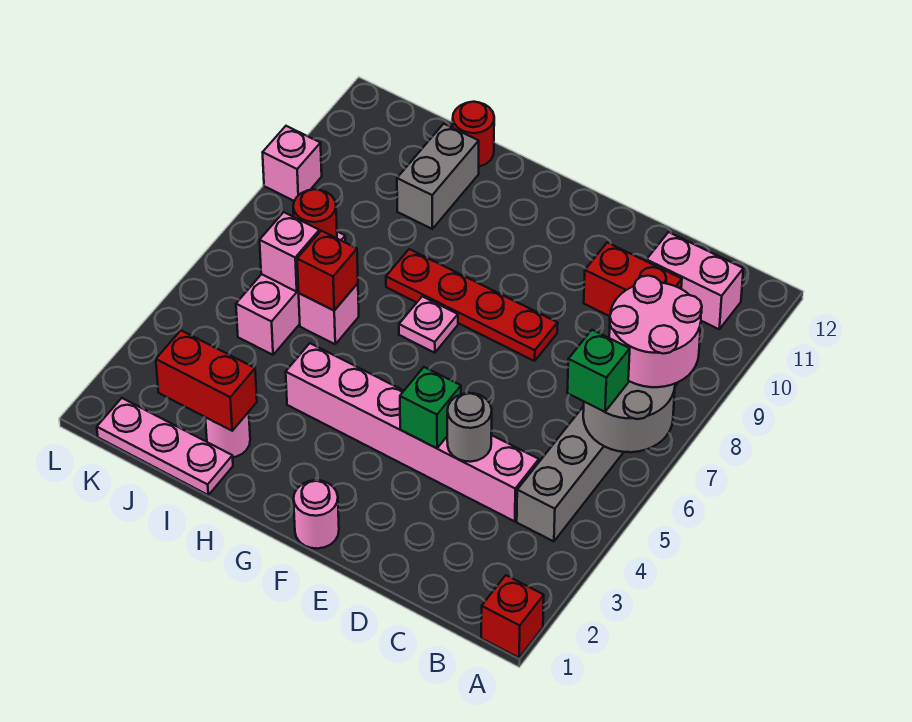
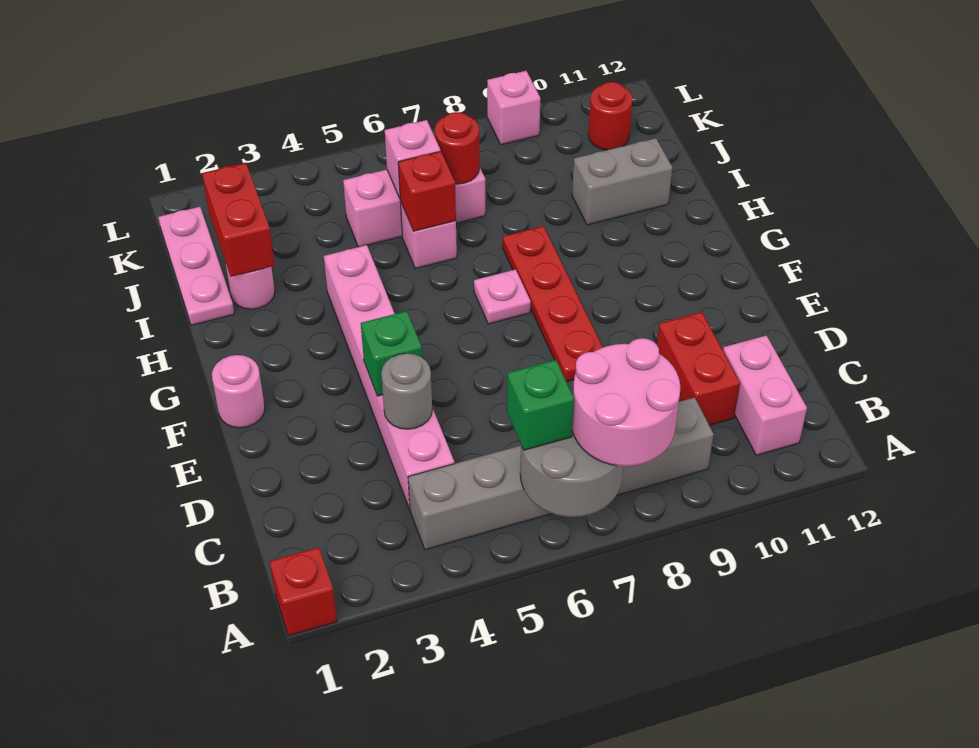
red 1x1 round brick [453,102,494,166] -> red 1x1 round brick moved to [588,82,632,150]

